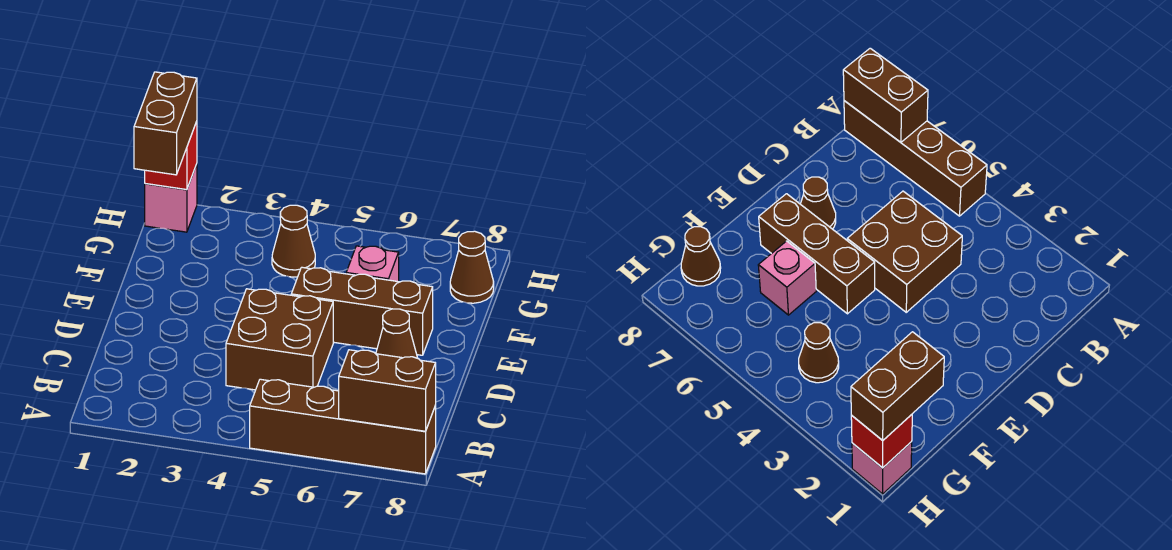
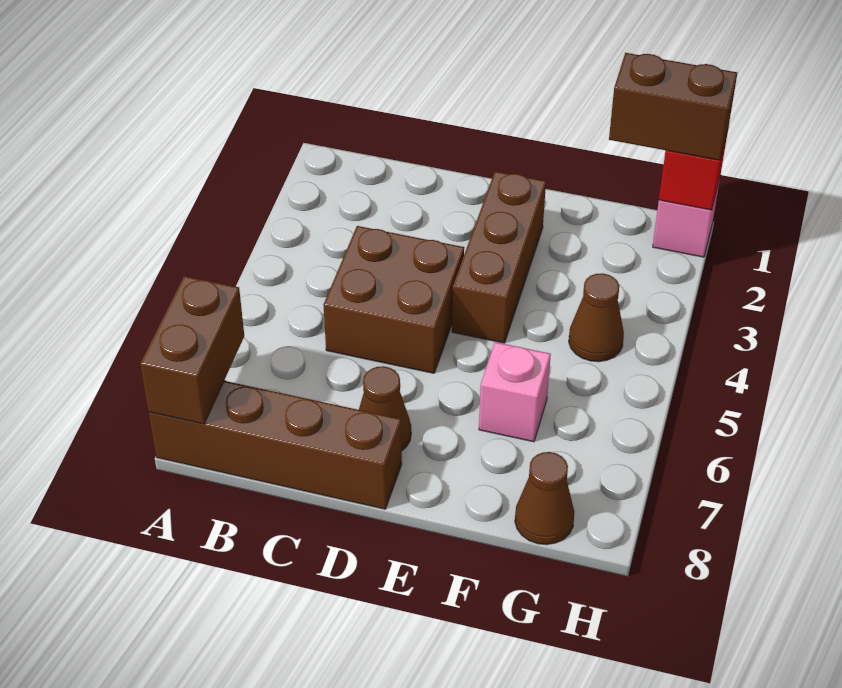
brown 1x4 brick [250,379,436,474] -> brown 1x4 brick turned to [149,381,402,509]
brown 1x3 brick [291,267,433,355] -> brown 1x3 brick moved to [452,171,546,343]

